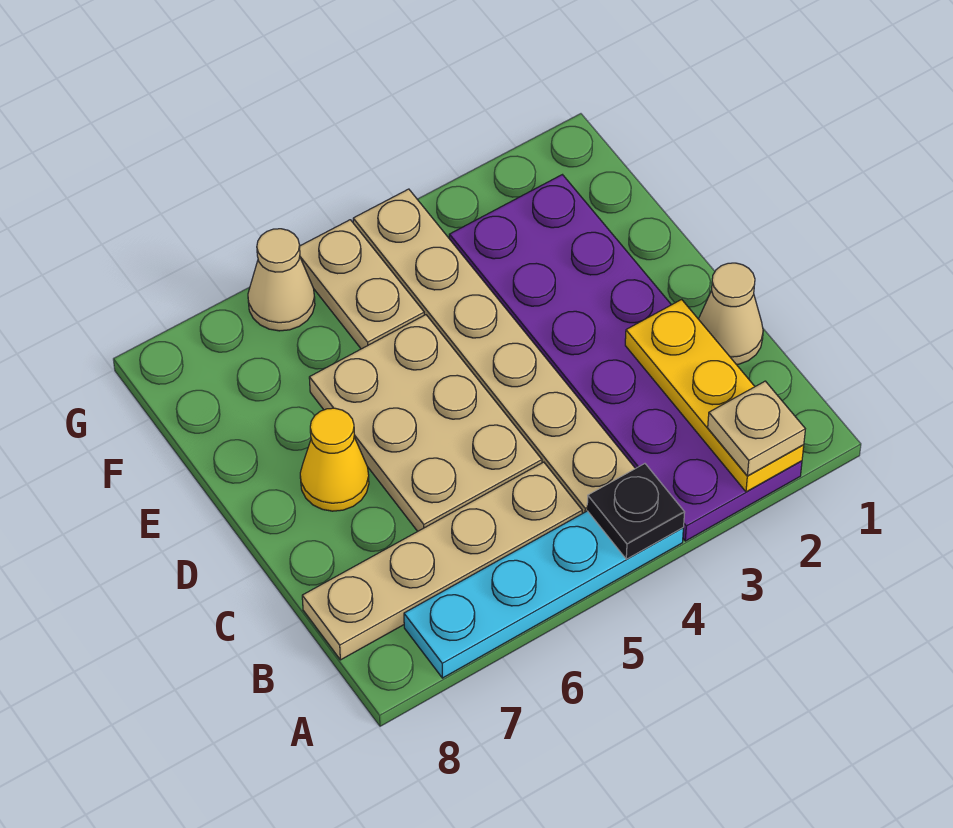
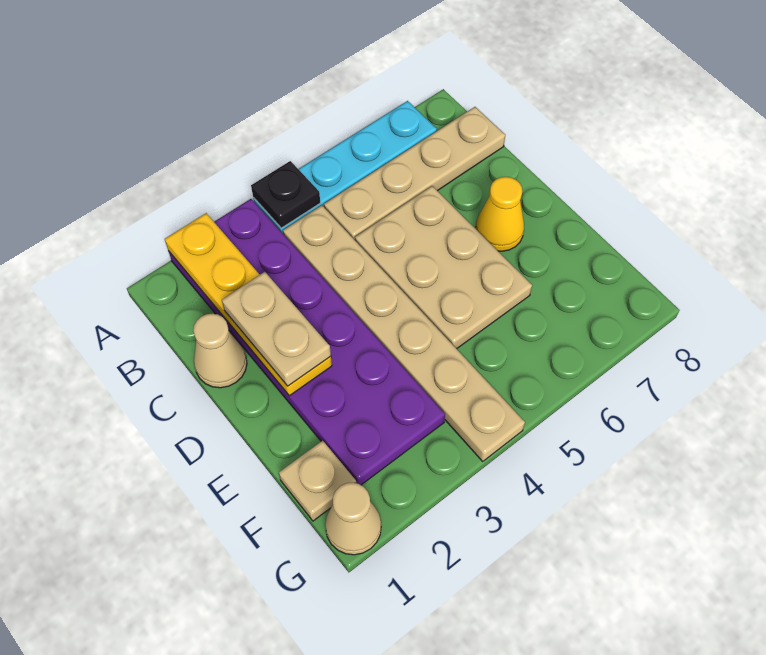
yellow 1x3 plate [625,299,804,492] -> yellow 1x4 plate [165,213,332,396]
tan 1x1 plate [708,381,805,476] -> tan 1x1 plate moved to [279,441,356,521]
tan 1x2 plate [300,220,424,349] -> tan 1x2 plate moved to [222,272,331,386]
tan 1x1 cone [248,229,315,331] -> tan 1x1 cone moved to [325,483,381,555]

